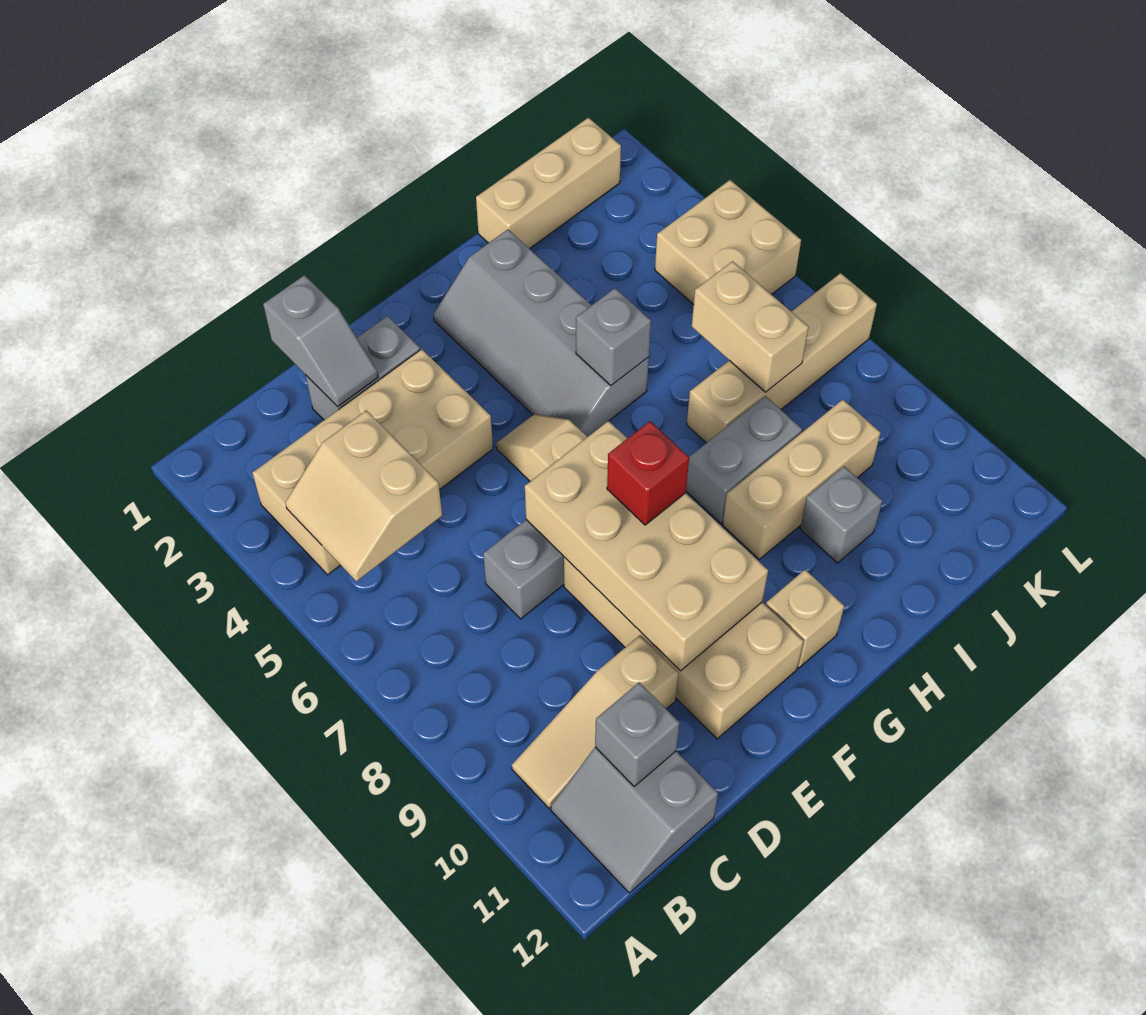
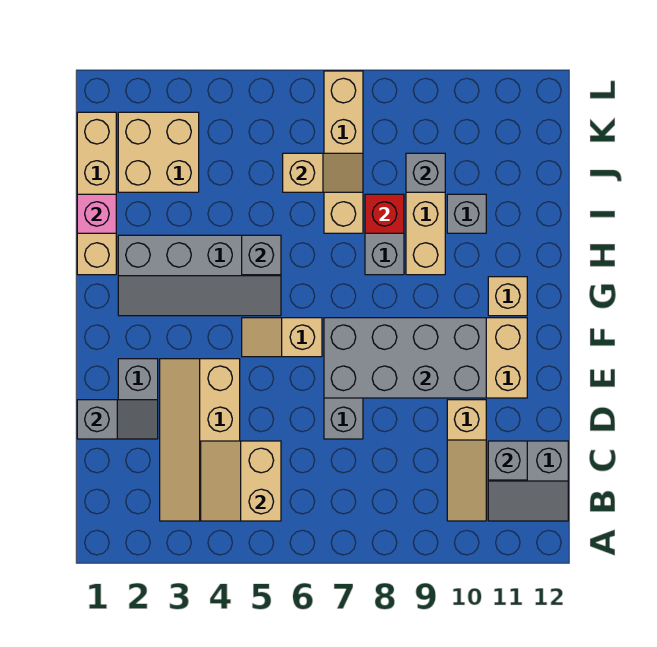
tan 2x4 brick [252,349,493,575] -> tan 2x4 slope [160,359,240,521]
tan 2x2 slope [285,410,442,581] -> tan 2x2 slope turned to [201,441,281,521]
tan 2x4 brick [525,421,768,671] -> grey 2x4 brick [324,318,486,398]
red 1x1 brick [607,421,689,525] -> red 1x1 brick moved to [365,194,404,233]
tan 1x3 brick [476,118,621,249] -> tan 1x4 brick [77,112,116,275]
none -> pink 1x1 brick [77,194,116,233]
tan 1x2 brick [692,261,809,392] -> tan 1x2 slope [283,153,363,192]
none -> grey 1x1 brick [406,153,445,192]
tan 2x2 brick [655,180,801,305] -> tan 2x2 brick moved to [118,112,199,192]

